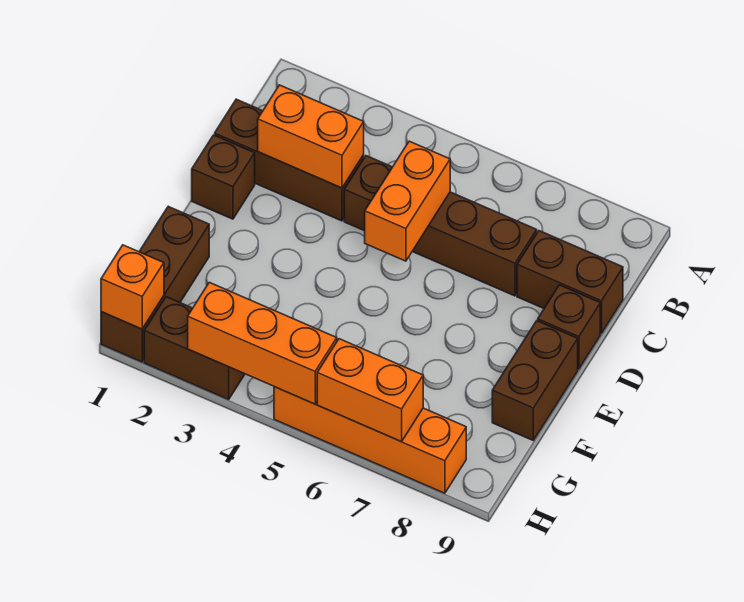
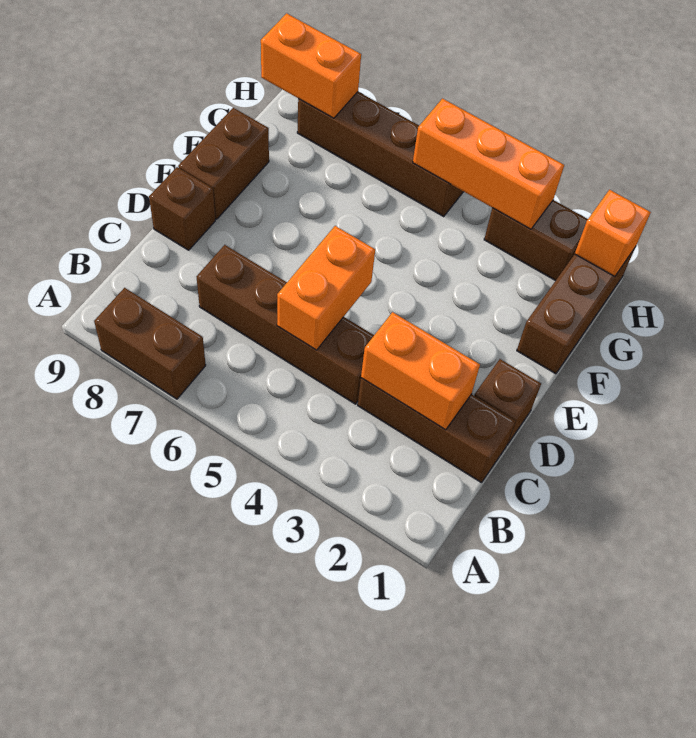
brown 1x2 brick [517,231,623,333] -> brown 1x2 brick moved to [94,288,206,399]
orange 1x4 brick [274,387,466,493] -> brown 1x4 brick [297,92,464,217]
orange 1x2 brick [317,339,423,442] -> orange 1x2 brick moved to [261,13,361,118]

